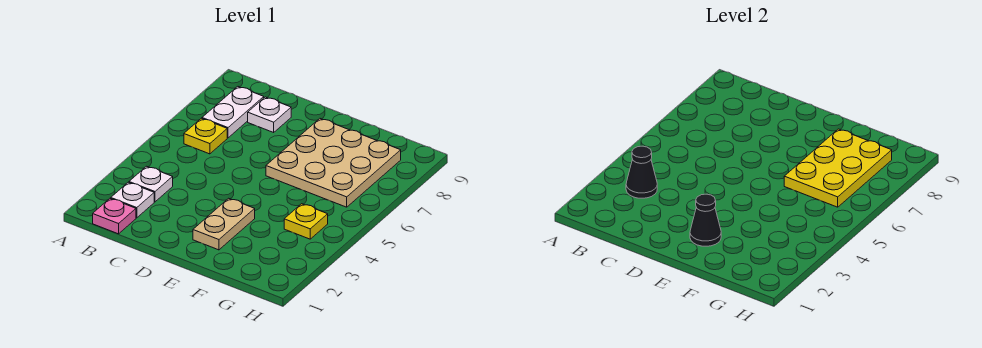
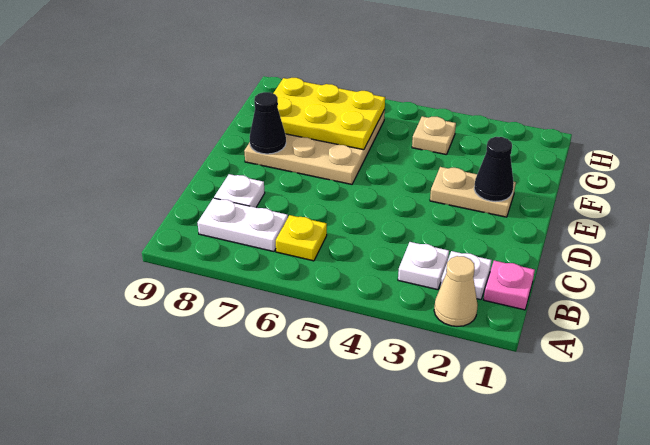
none -> tan 1x1 cone [434,256,478,327]
black 1x1 cone [626,146,657,198] -> black 1x1 cone moved to [250,92,286,154]
yellow 1x1 plate [284,204,328,239] -> tan 1x1 plate [412,116,456,155]

